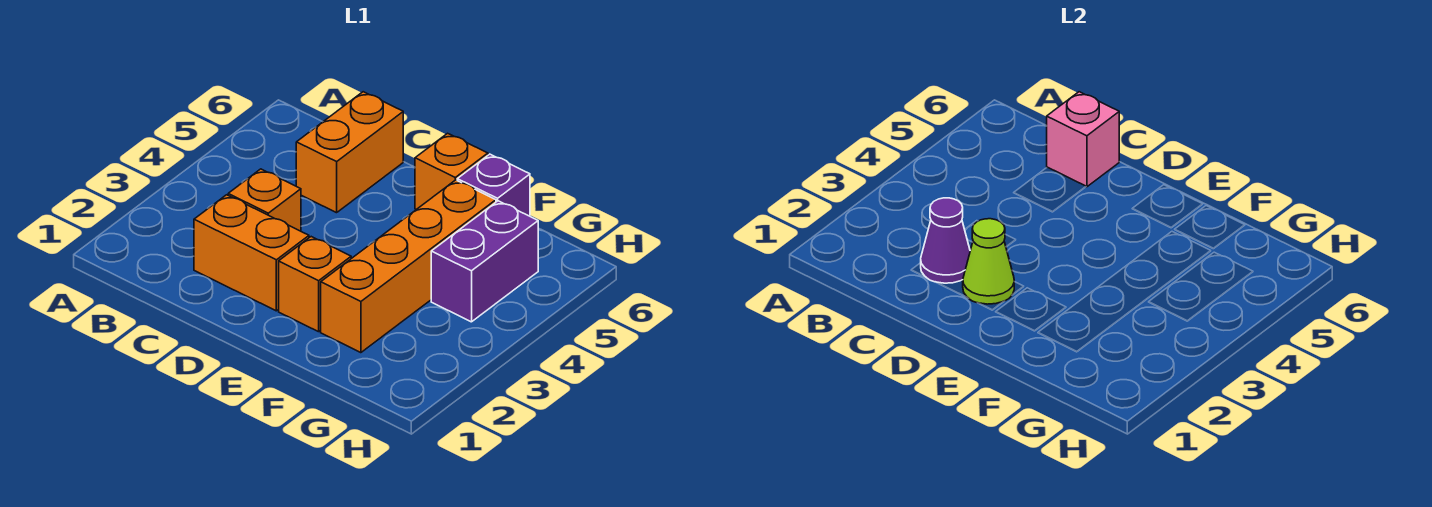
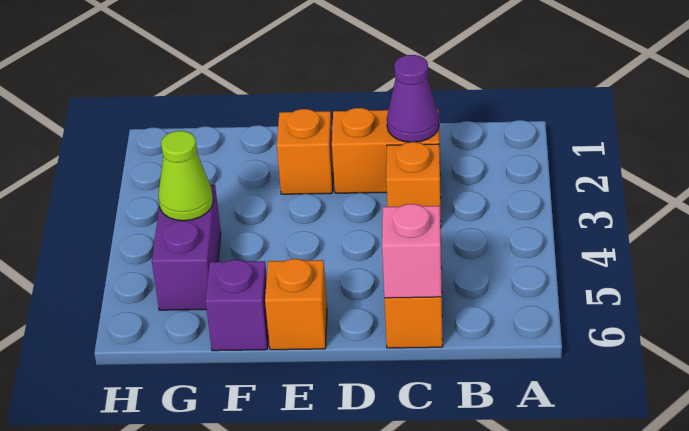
lime 1x1 cone [963,219,1014,304] -> lime 1x1 cone moved to [158,131,213,221]
orange 1x4 brick [321,180,496,353] -> none

